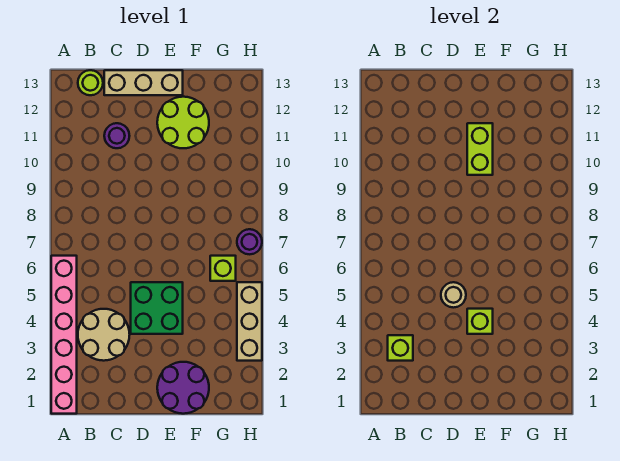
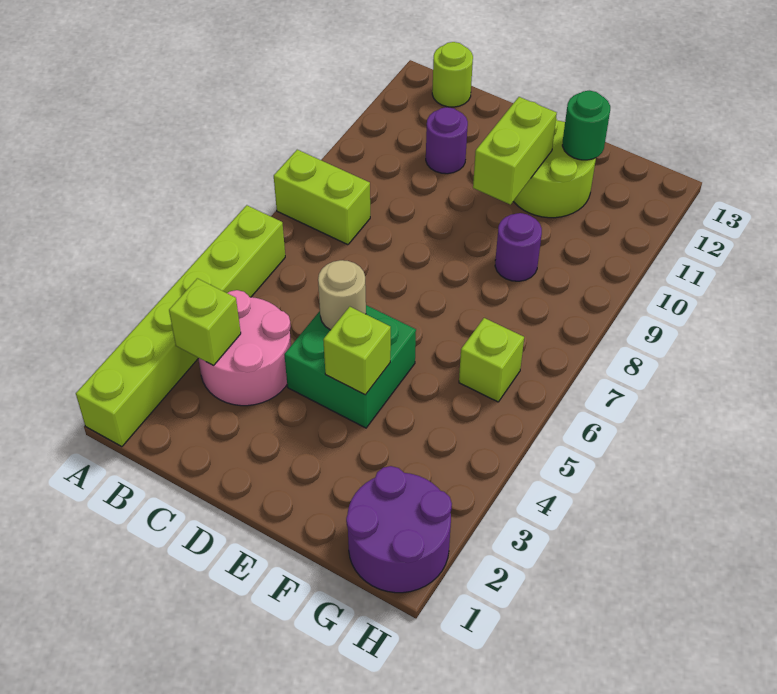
pink 1x6 brick [51,256,77,414] -> lime 1x6 brick [76,205,285,447]
none -> lime 1x2 brick [274,150,370,245]
tan 2x2 round brick [78,309,130,361] -> pink 2x2 round brick [198,290,291,406]
tan 1x3 brick [104,70,183,95] -> none
purple 2x2 round brick [157,362,209,414] -> purple 2x2 round brick moved to [346,466,452,593]
none -> green 1x1 round brick [562,91,610,160]
tan 1x3 brick [237,282,262,361] -> none
purple 1x1 round brick [237,229,262,254] -> purple 1x1 round brick moved to [495,213,542,281]

